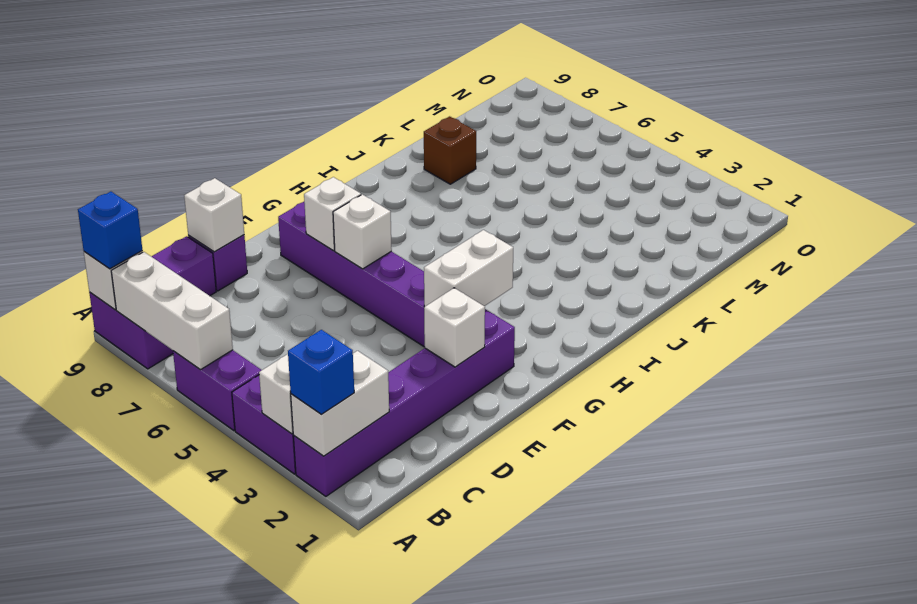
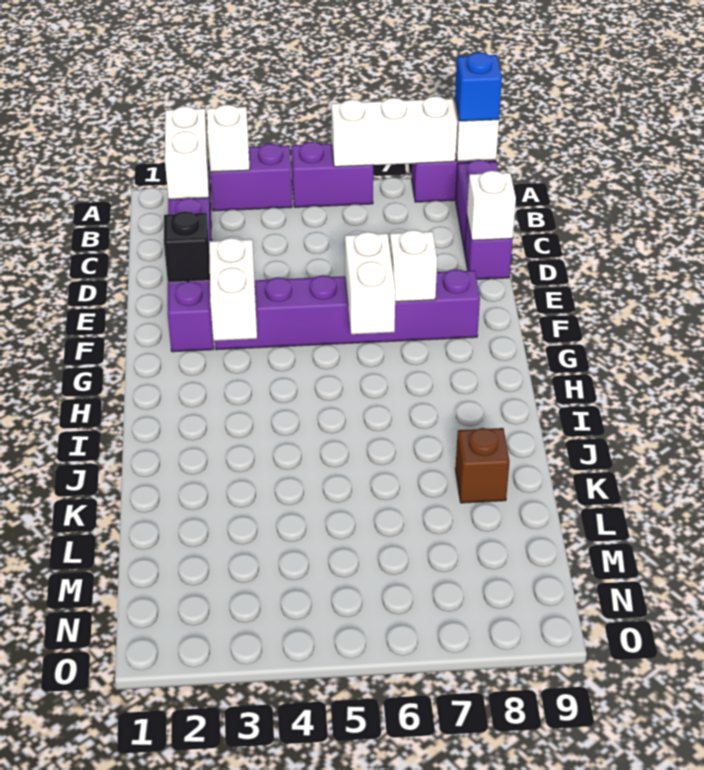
blue 1x1 brick [288,330,354,415] -> none
white 1x1 brick [424,288,485,367] -> black 1x1 brick [164,211,210,282]
white 1x1 brick [333,194,392,269] -> white 1x2 brick [345,232,395,334]

